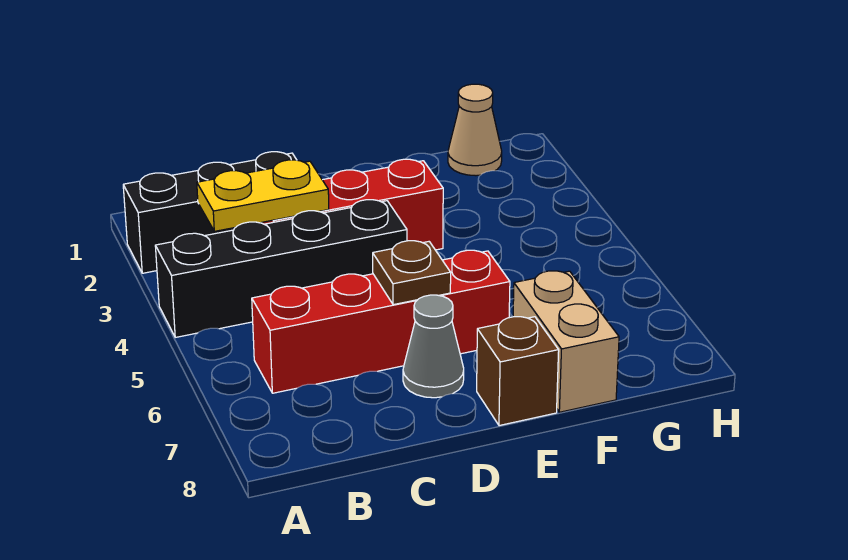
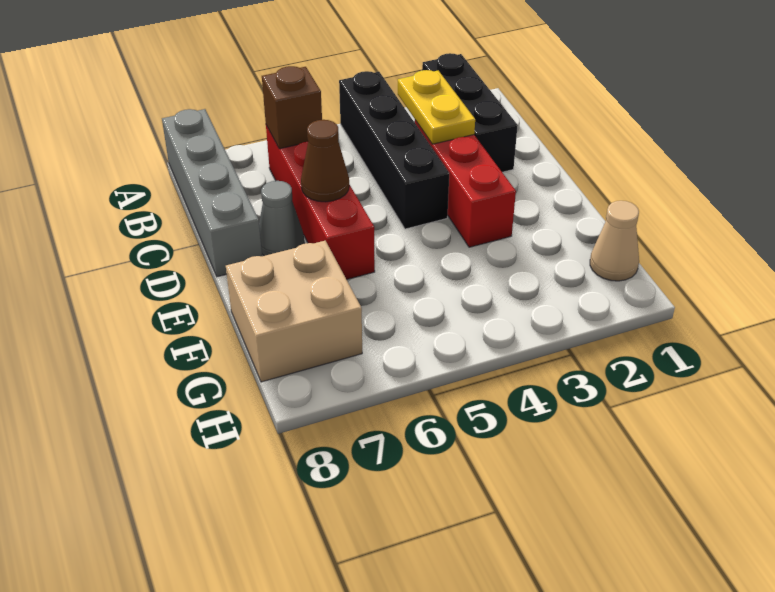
none -> grey 1x4 brick [162,109,262,277]
brown 1x1 plate [373,241,451,305] -> brown 1x1 cone [301,120,349,202]
brown 1x1 brick [477,317,559,426] -> brown 1x1 brick moved to [262,66,322,149]
tan 1x2 brick [513,271,619,412] -> tan 2x2 brick [226,241,362,382]

